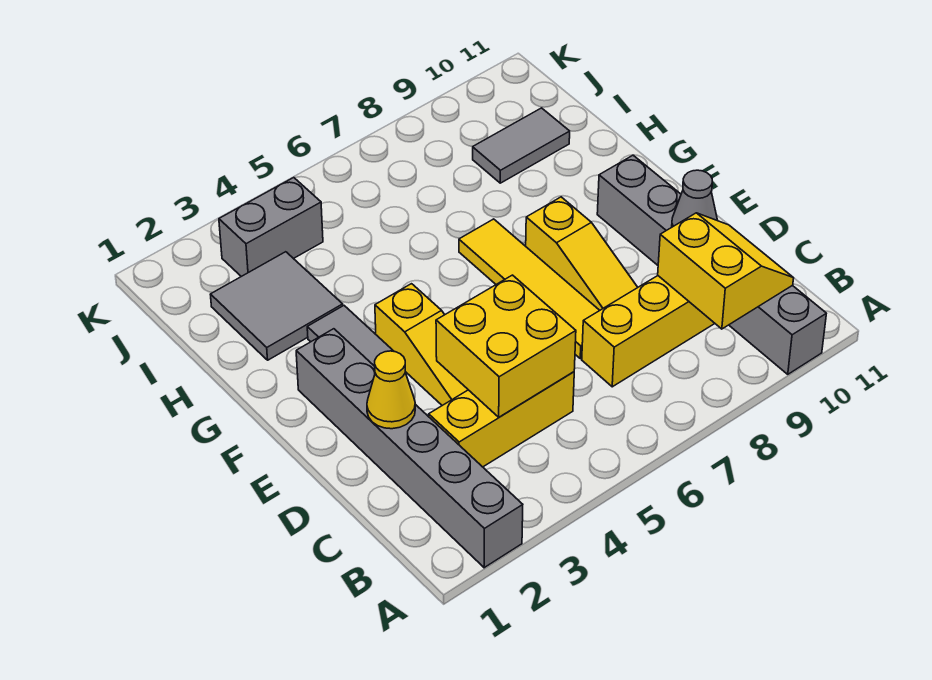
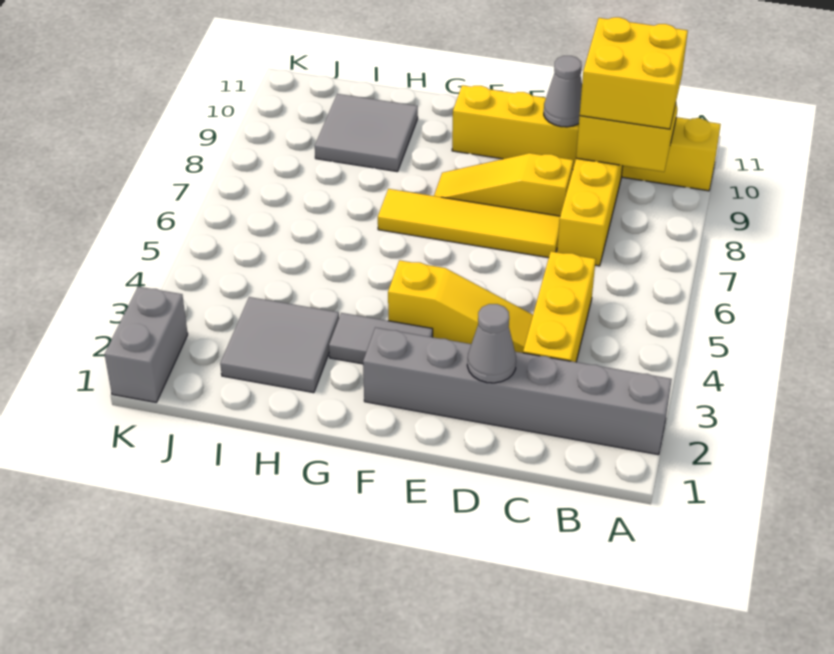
grey 1x6 brick [597,155,826,374] -> yellow 1x6 brick [452,85,721,191]
yellow 2x2 brick [436,275,576,417] -> yellow 2x2 brick moved to [580,17,688,129]
yellow 1x1 cone [367,351,415,429] -> grey 1x1 cone [467,304,516,383]
yellow 1x3 slope [526,197,638,310] -> yellow 1x3 slope turned to [434,153,573,216]
grey 1x2 tile [473,108,570,183] -> grey 2x2 tile [315,94,418,172]
grey 1x2 brick [219,178,323,277] -> grey 1x2 brick moved to [105,287,188,402]

